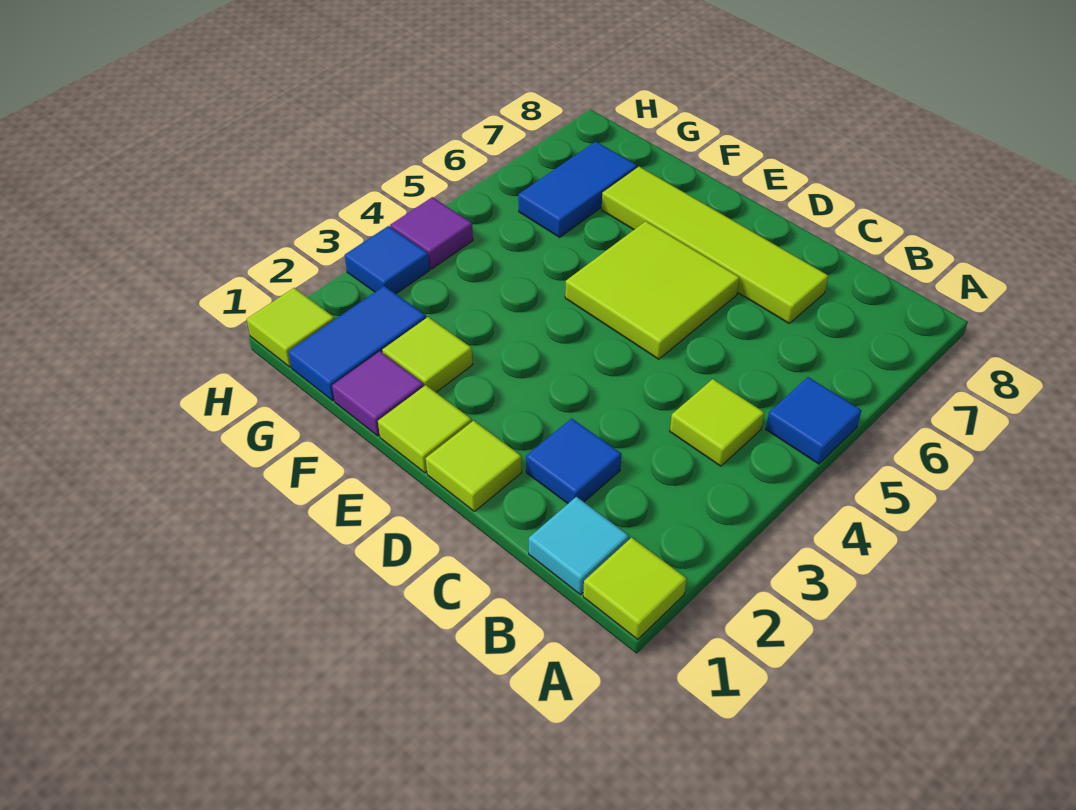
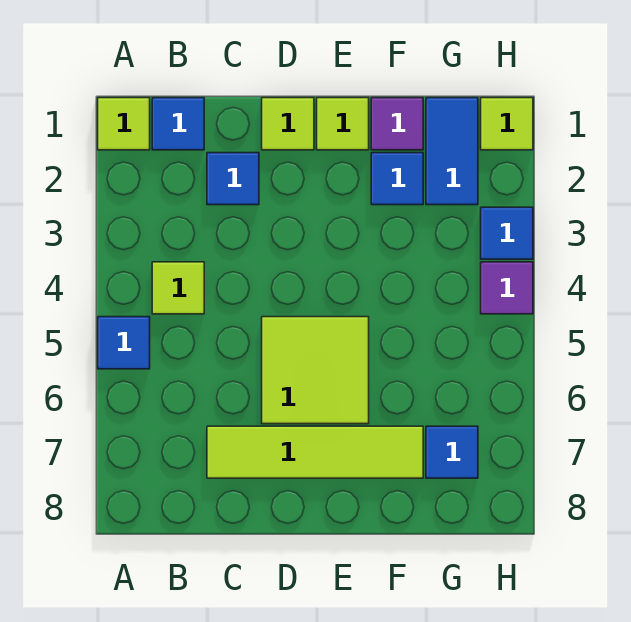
cyan 1x1 tile [529,497,629,595] -> blue 1x1 tile [152,98,204,150]
lime 1x1 tile [382,317,473,392] -> blue 1x1 tile [371,153,423,205]
blue 1x2 tile [518,142,637,237] -> blue 1x1 tile [426,426,478,478]

